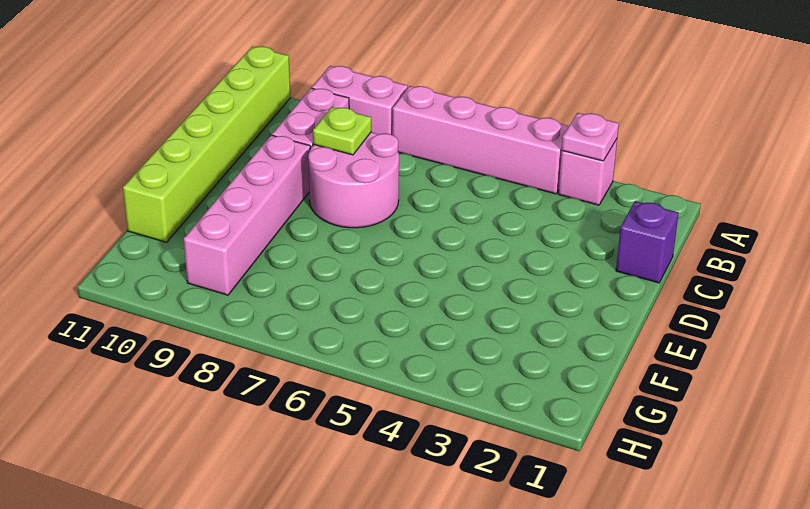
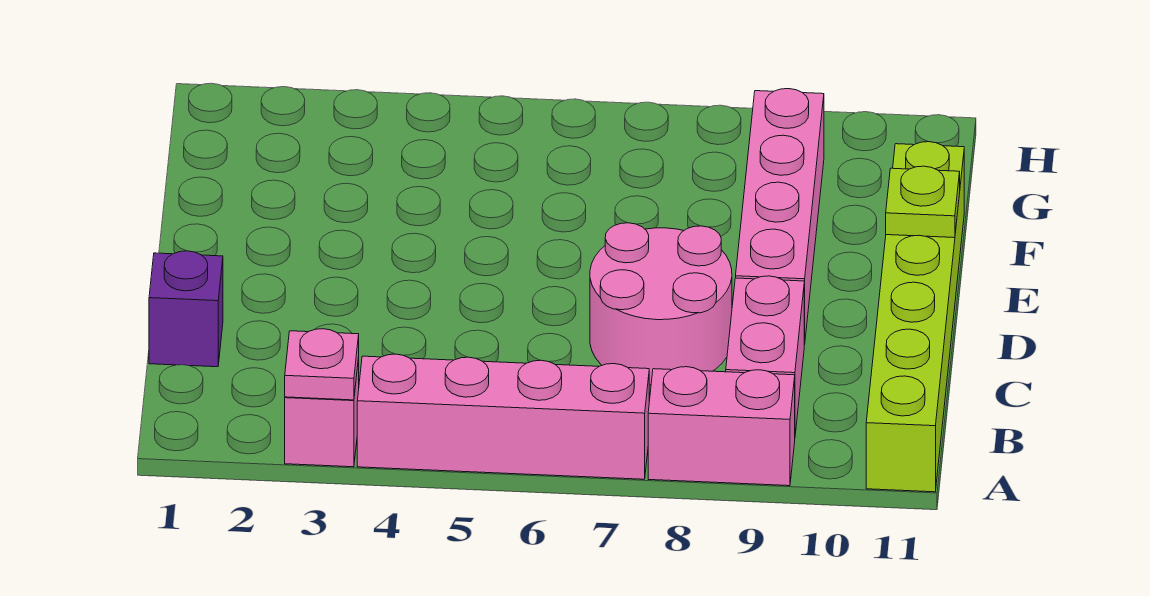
lime 1x1 plate [313,107,371,155] -> lime 1x1 plate moved to [886,166,960,238]

